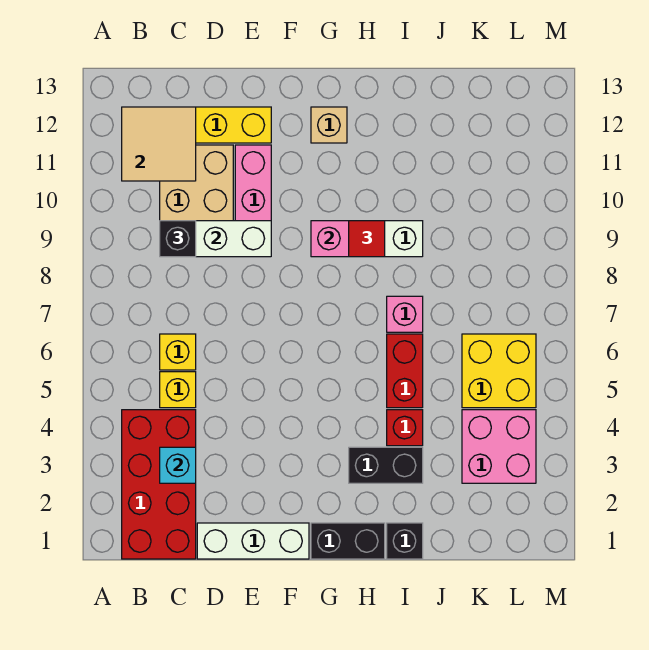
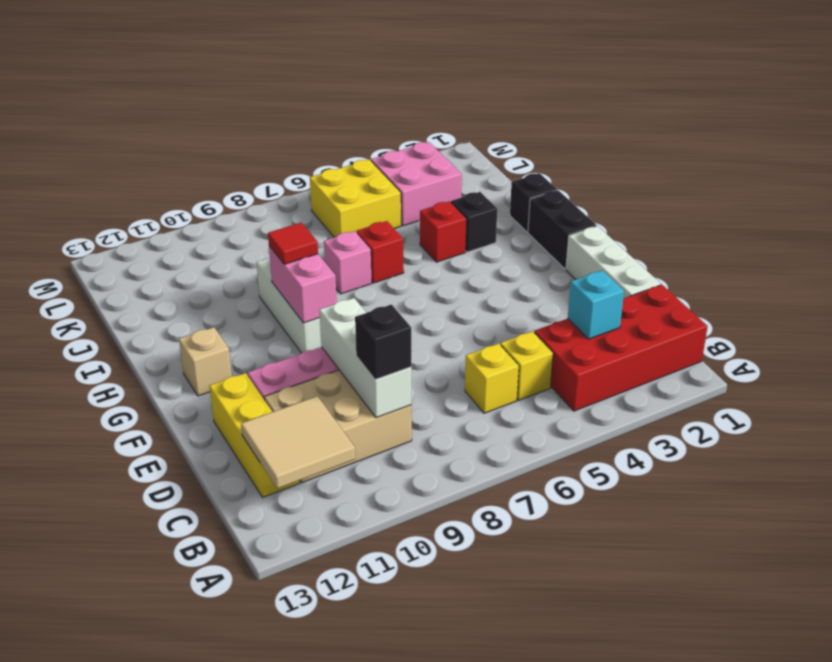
black 1x2 brick [349,447,423,483] -> black 1x1 brick [451,192,497,252]
red 1x2 brick [387,334,423,408] -> red 1x1 brick [357,221,404,283]

